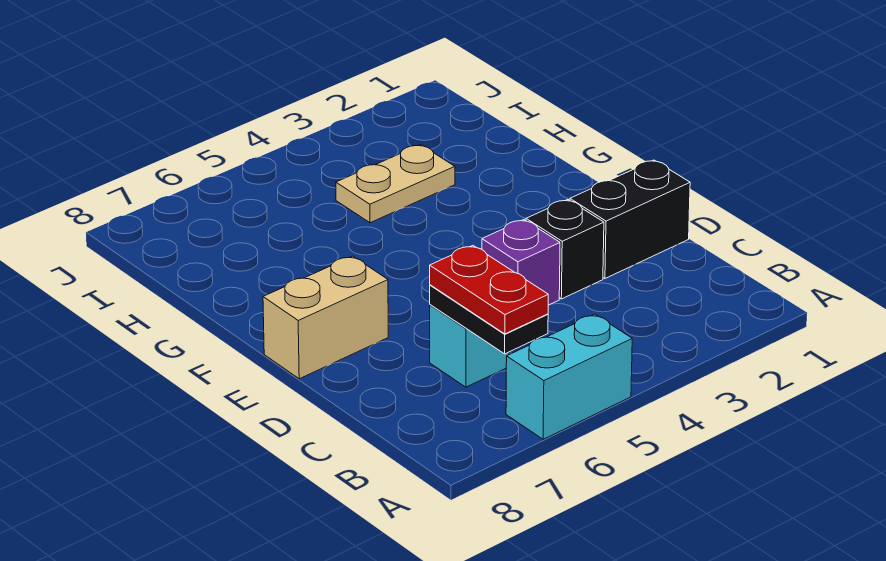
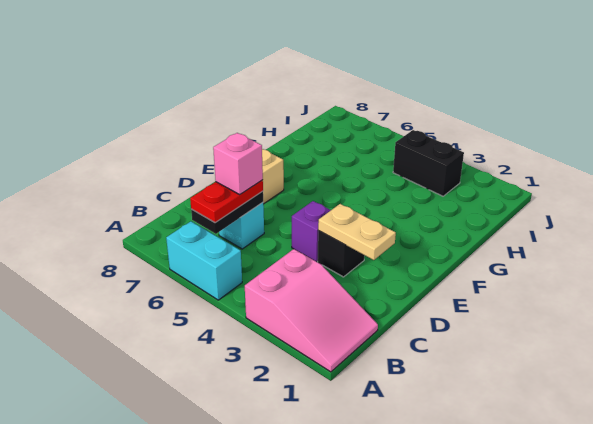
none -> pink 2x3 slope [245,249,378,372]
none -> pink 1x1 brick [213,133,263,194]
black 1x2 brick [570,160,690,278] -> black 1x2 brick moved to [393,130,464,196]
tan 1x2 plate [336,145,455,223] -> tan 1x2 plate moved to [318,204,396,260]

